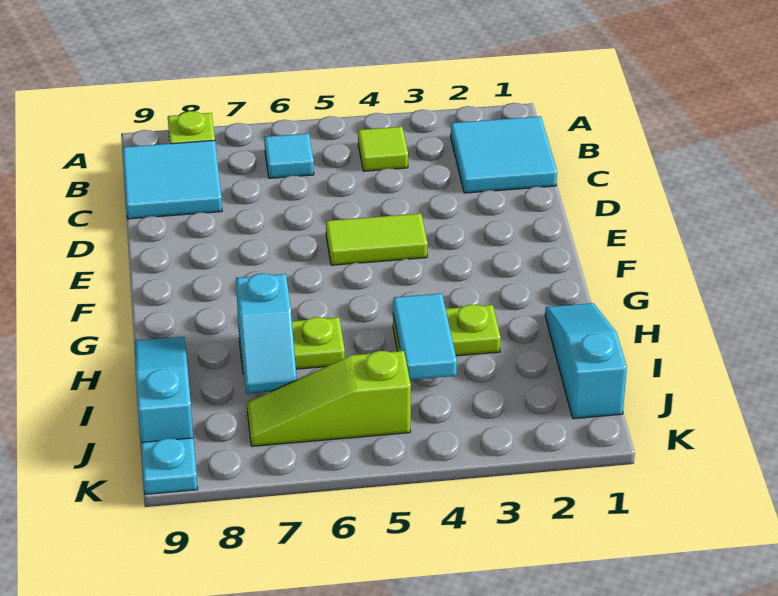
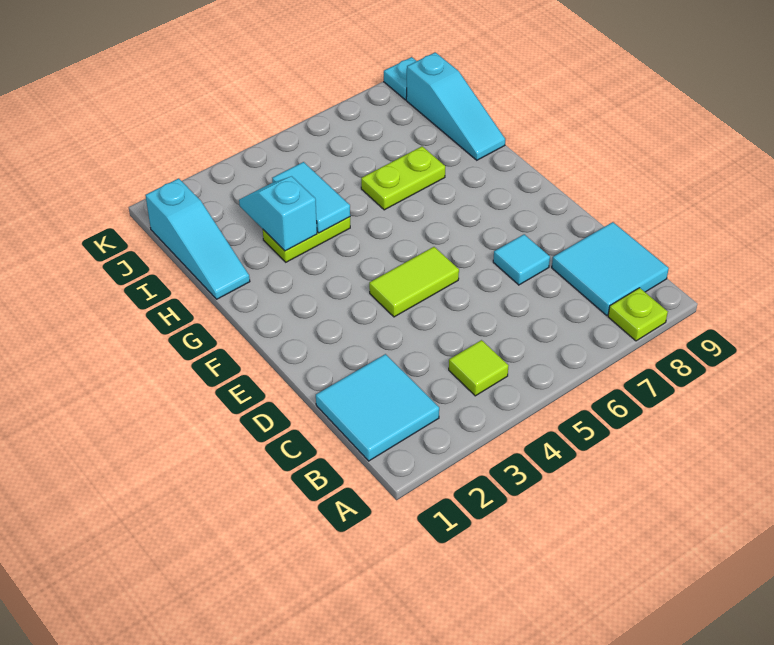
cyan 1x1 tile [264,133,314,178] -> cyan 1x1 tile moved to [493,234,550,285]
cyan 1x2 slope [236,273,297,394] -> cyan 1x2 slope moved to [239,176,317,251]
lime 1x3 slope [247,351,411,446] -> none

